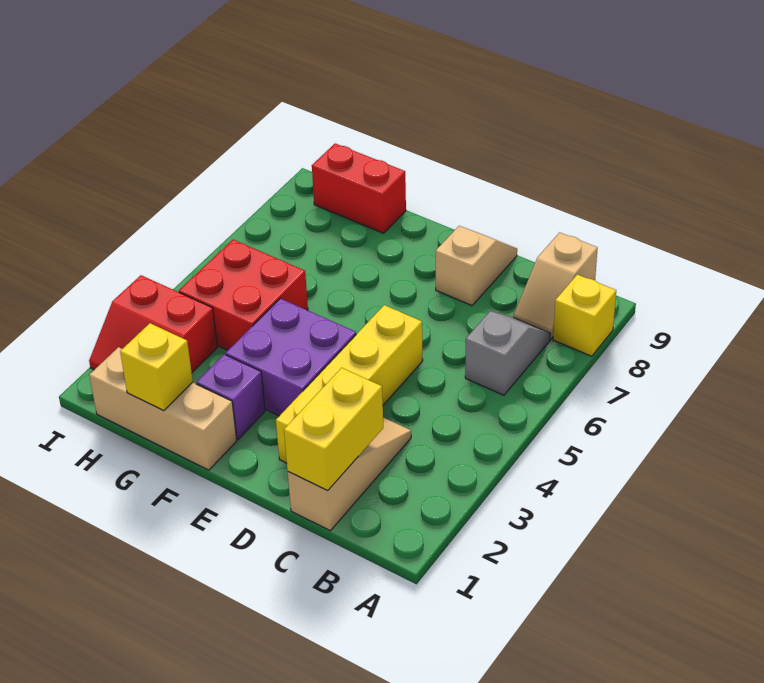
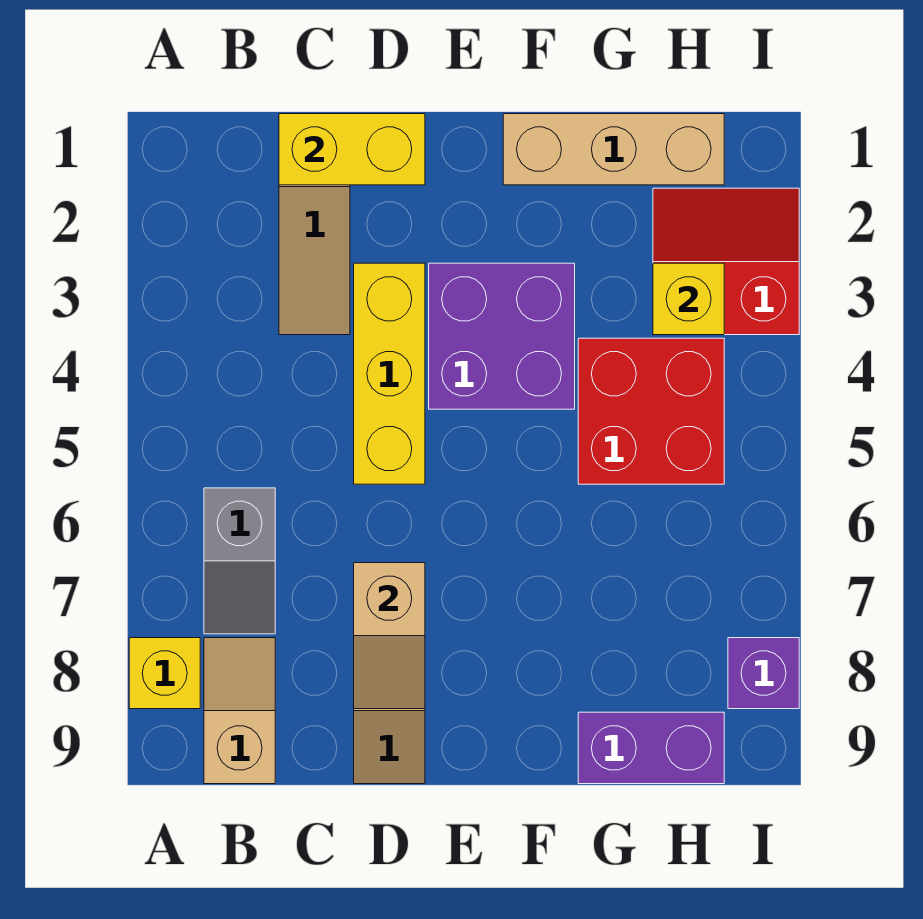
yellow 1x2 brick [284,368,383,491] -> yellow 1x2 brick turned to [279,114,425,185]
yellow 1x4 brick [276,305,423,463] -> yellow 1x3 brick [354,263,425,484]
none -> tan 1x2 slope [354,563,425,709]
purple 1x1 brick [196,354,265,439] -> purple 1x1 brick moved to [728,638,799,709]
yellow 1x1 brick [120,323,193,411] -> yellow 1x1 brick moved to [653,263,724,335]
red 1x2 brick [312,144,406,233] -> purple 1x2 brick [578,712,724,784]

